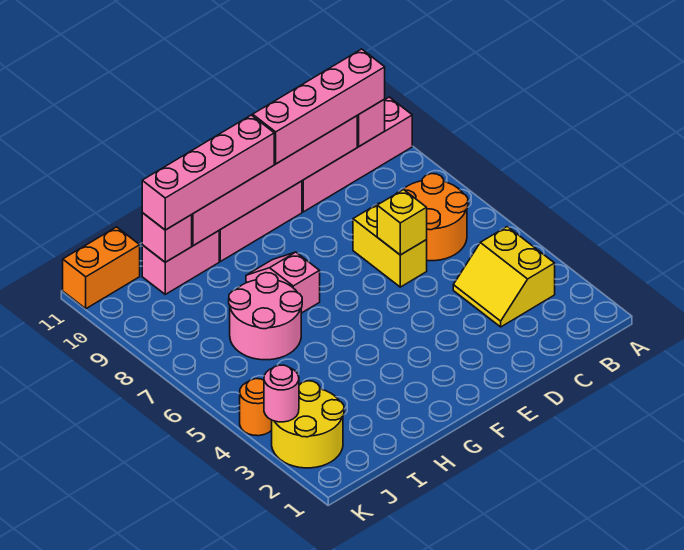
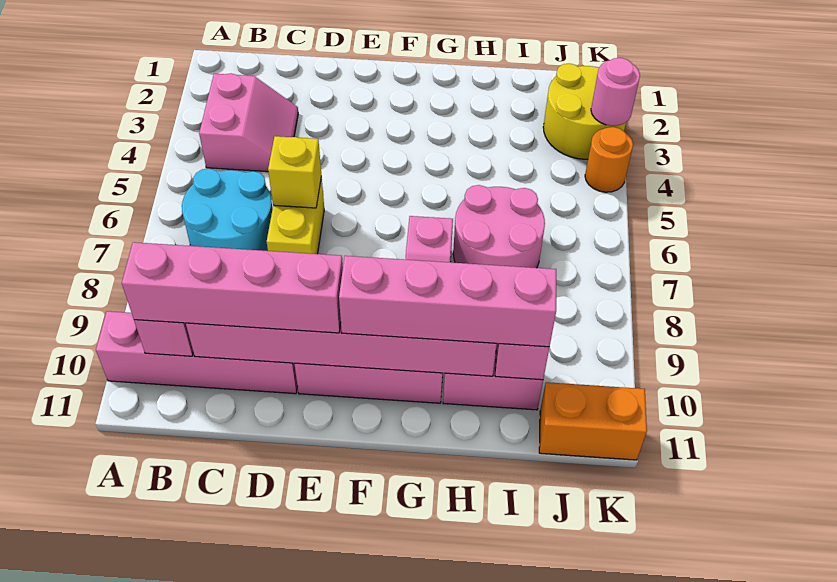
yellow 2x2 slope [453,227,555,327] -> pink 2x2 slope [199,74,298,172]
orange 2x2 round brick [396,174,468,261] -> cyan 2x2 round brick [182,169,273,251]

